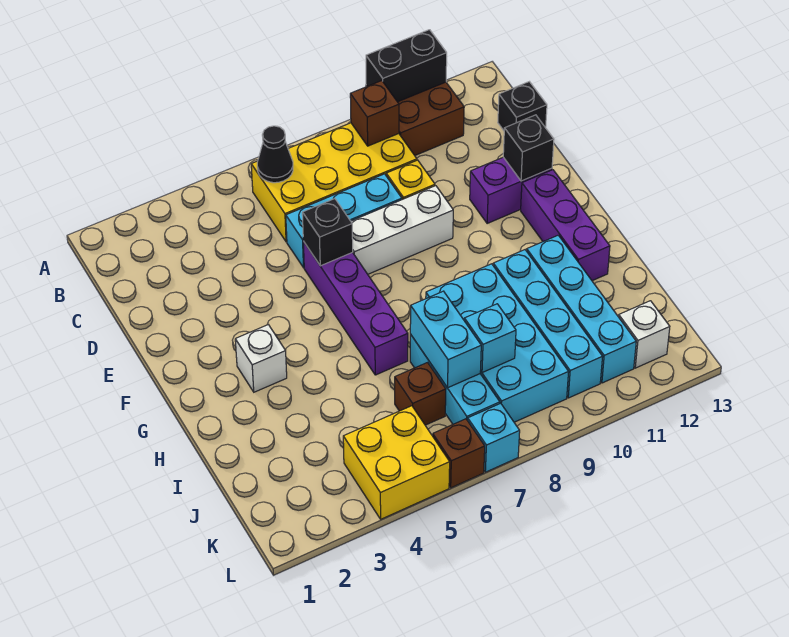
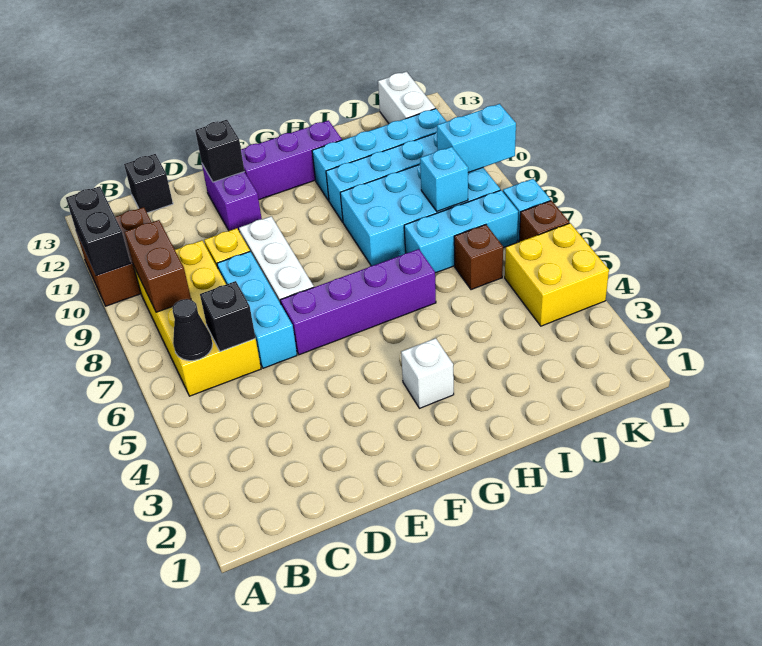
brown 1x1 brick [350,81,399,146] -> brown 1x2 brick [124,220,191,312]
black 1x1 brick [302,199,353,266] -> black 1x1 brick moved to [200,281,255,352]
cyan 1x2 brick [410,291,481,388] -> cyan 1x2 brick moved to [437,104,516,173]
white 1x1 brick [619,301,670,368] -> white 1x2 brick [378,72,435,123]

